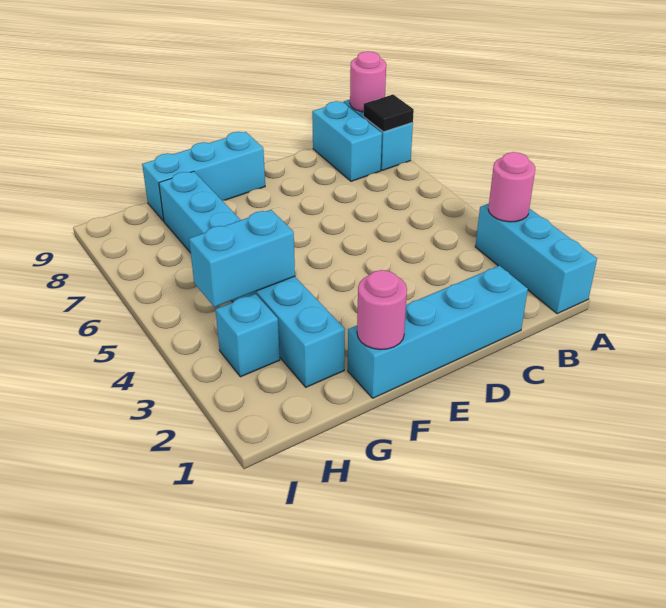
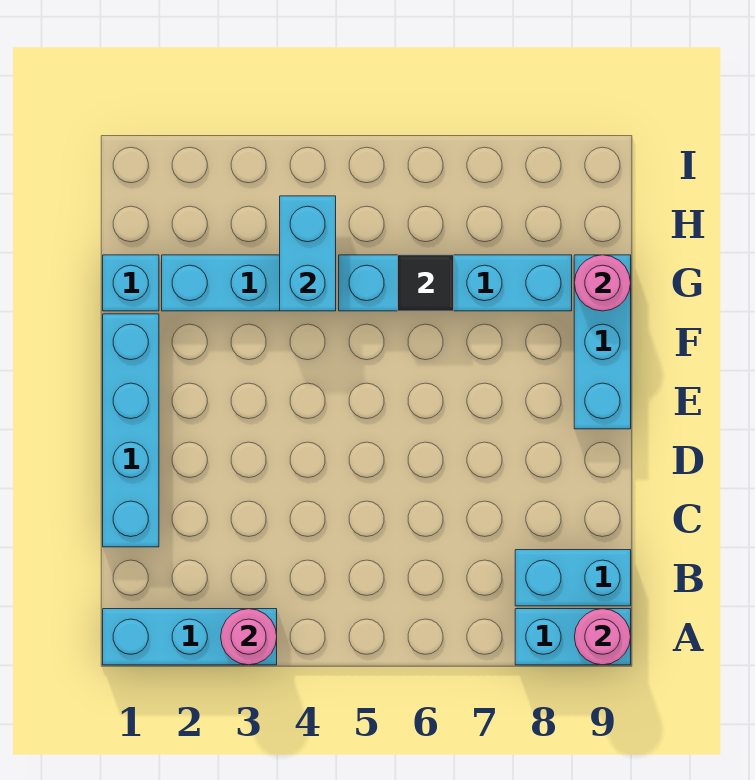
black 1x1 tile [363,95,414,132] -> black 1x1 tile moved to [398,255,454,311]
pink 1x1 round brick [357,270,407,350] -> pink 1x1 round brick moved to [574,255,631,311]
cyan 1x1 brick [216,294,280,377] -> cyan 1x1 brick moved to [103,255,159,311]

